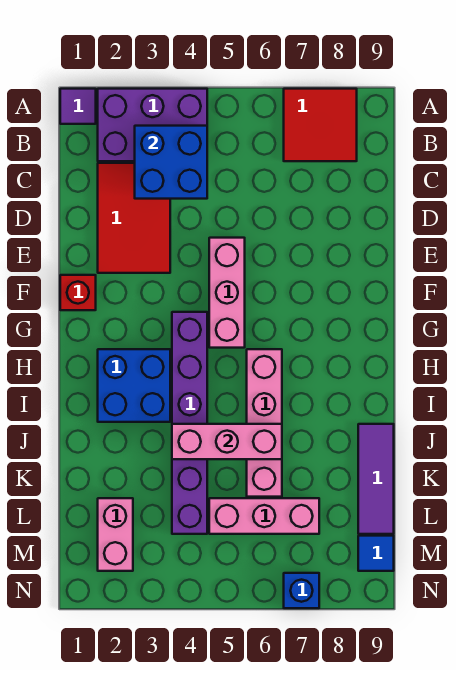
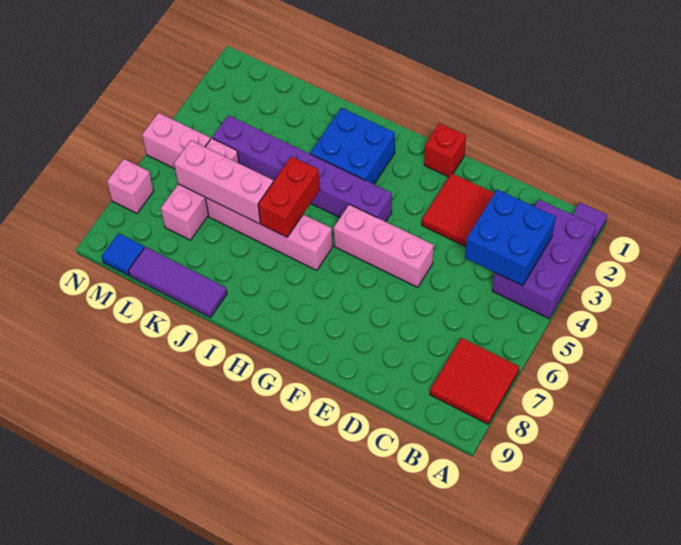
none -> red 1x2 brick [258,157,320,237]
pink 1x3 brick [172,424,282,459] -> pink 1x3 brick turned to [174,141,273,224]
pink 1x2 brick [98,498,133,571] -> pink 1x2 brick moved to [142,113,211,169]
blue 1x1 brick [284,573,319,608] -> pink 1x1 brick [107,159,154,213]

